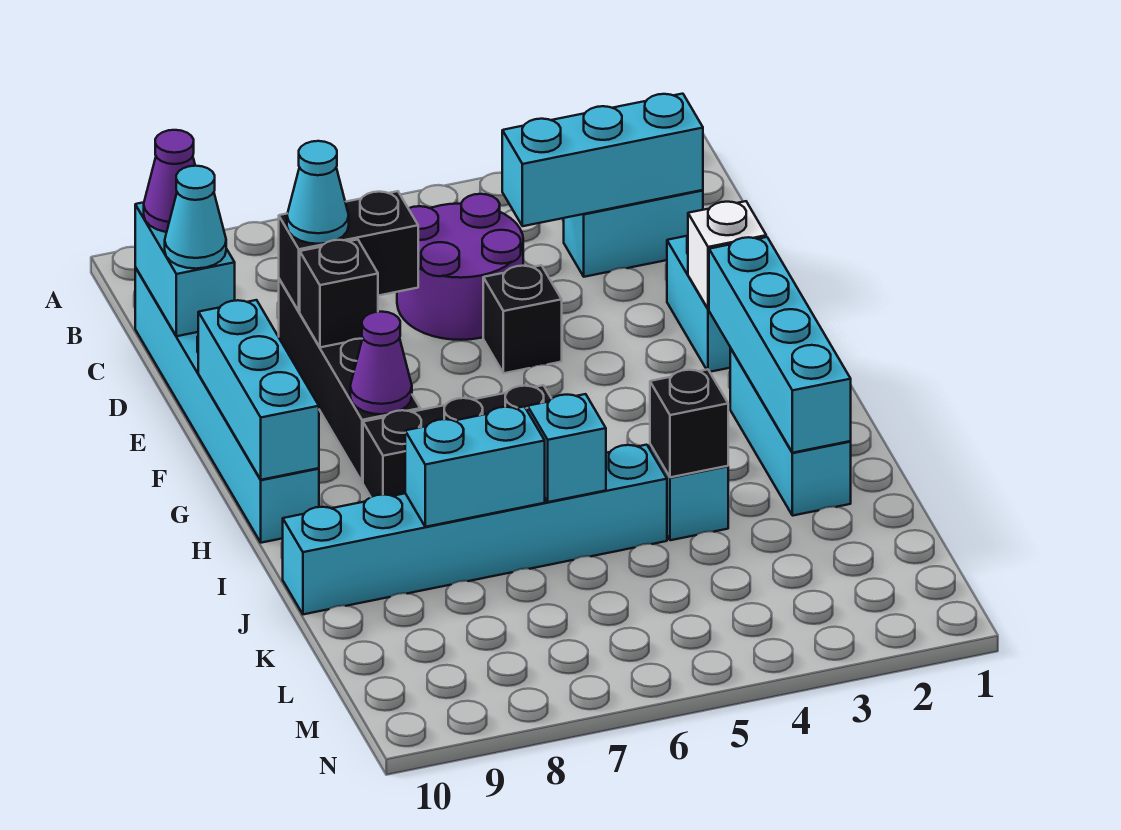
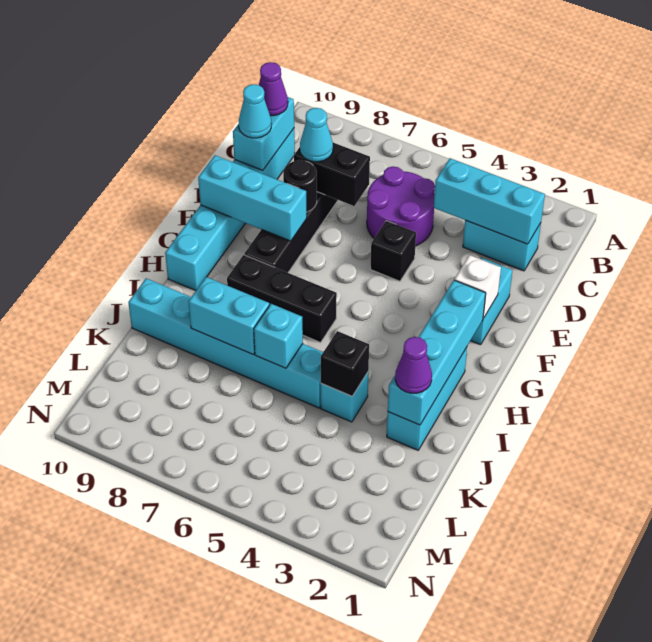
black 1x1 brick [300,239,378,347] -> black 1x1 round brick [283,160,317,212]
cyan 1x3 brick [198,300,319,480] -> cyan 1x3 brick turned to [198,155,307,241]
purple 1x1 cone [350,312,412,414] -> purple 1x1 cone moved to [395,337,432,393]

